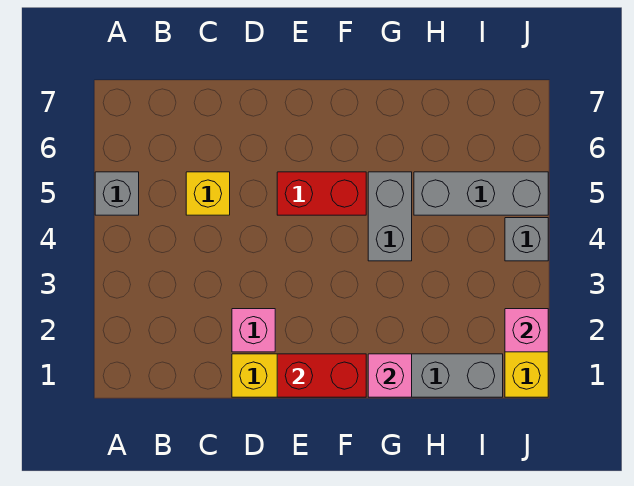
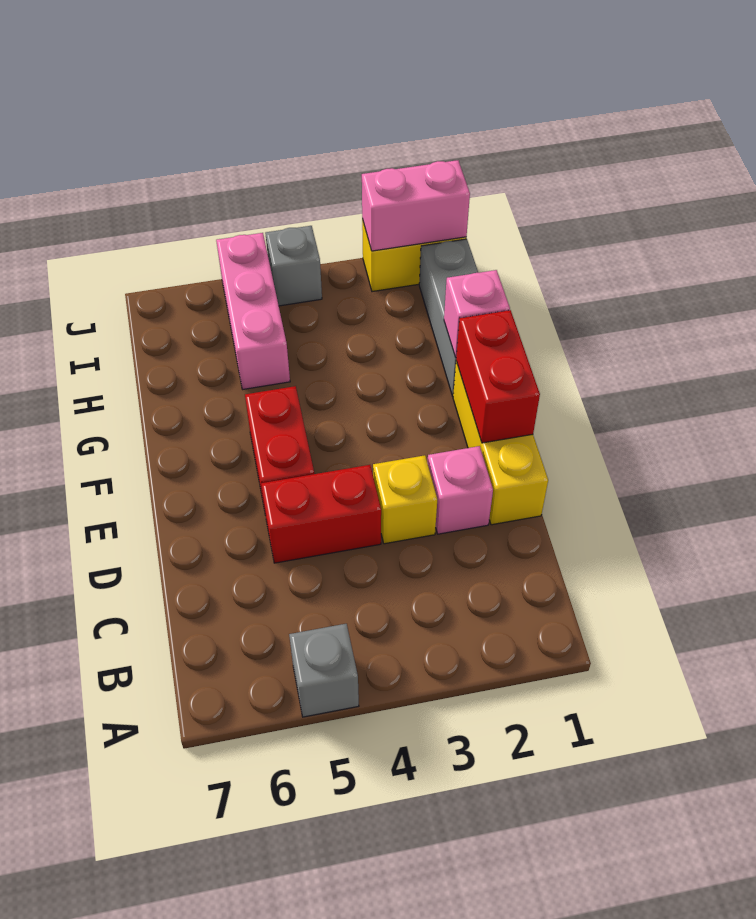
yellow 1x1 brick [186,172,230,215] -> yellow 1x1 brick moved to [373,455,437,544]
none -> red 1x2 brick [261,465,381,563]
grey 1x2 brick [368,172,412,261] -> none
grey 1x3 brick [414,172,548,215] -> pink 1x3 brick [216,233,290,389]
pink 1x1 brick [505,309,548,352] -> pink 1x2 brick [362,160,470,251]

